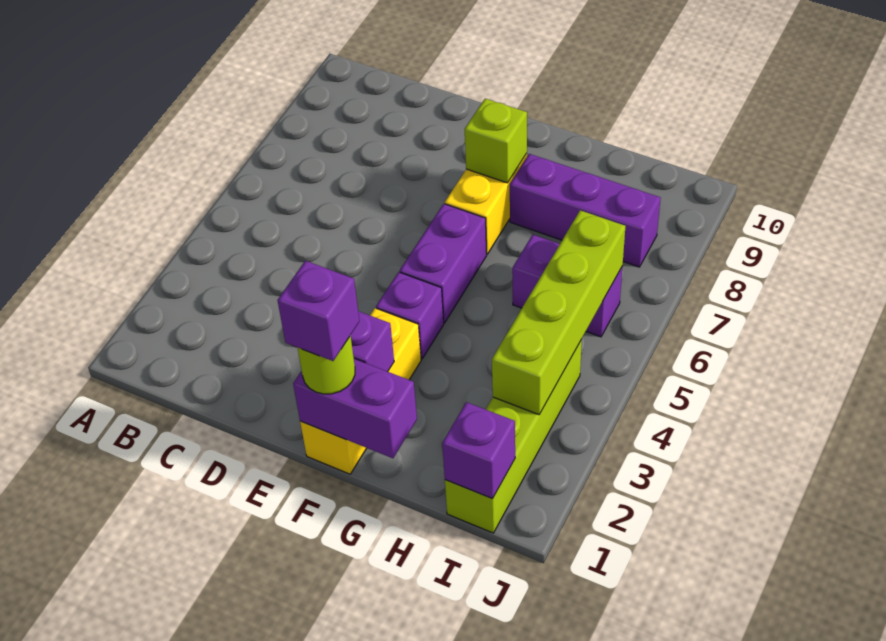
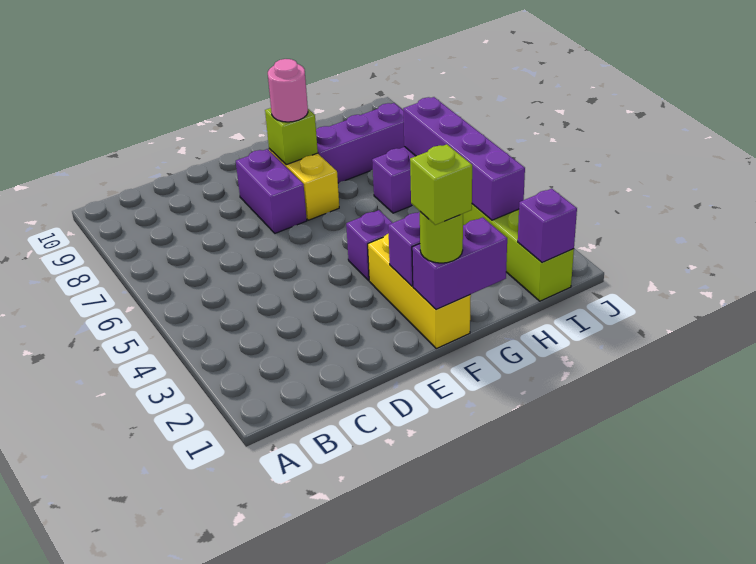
purple 1x1 brick [277,261,359,361] -> lime 1x1 brick [410,144,472,225]
purple 1x2 brick [400,204,487,323] -> purple 1x2 brick moved to [236,149,307,233]
none -> pink 1x1 round brick [268,59,308,122]
lime 1x4 brick [492,210,626,415] -> purple 1x4 brick [403,97,525,220]

